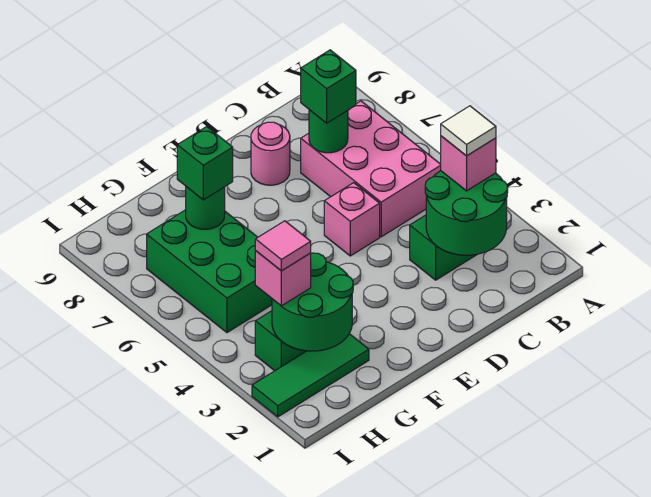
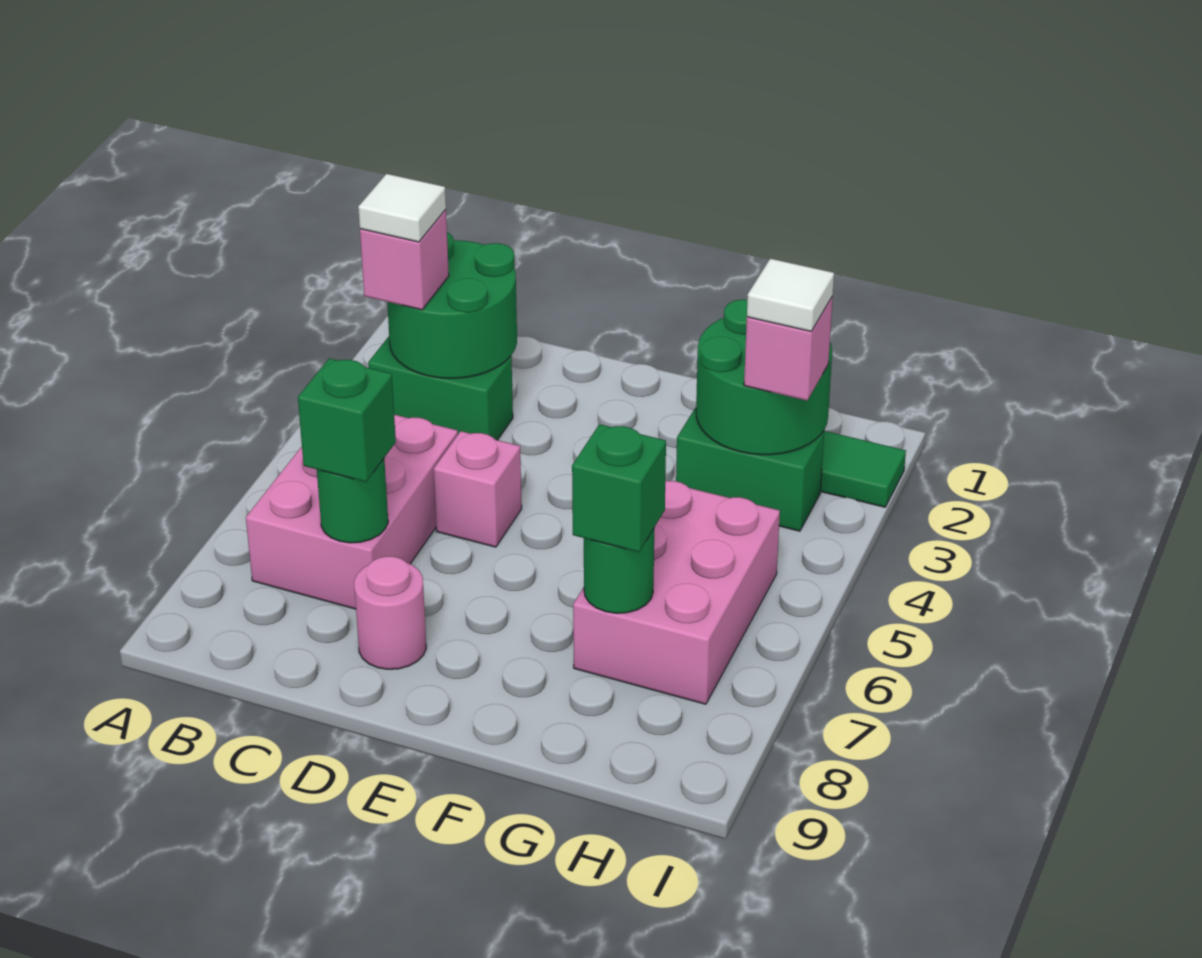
green 2x3 brick [147,210,272,333] -> pink 2x3 brick [573,481,780,704]
pink 1x1 tile [255,221,311,271] -> white 1x1 tile [747,259,834,331]

